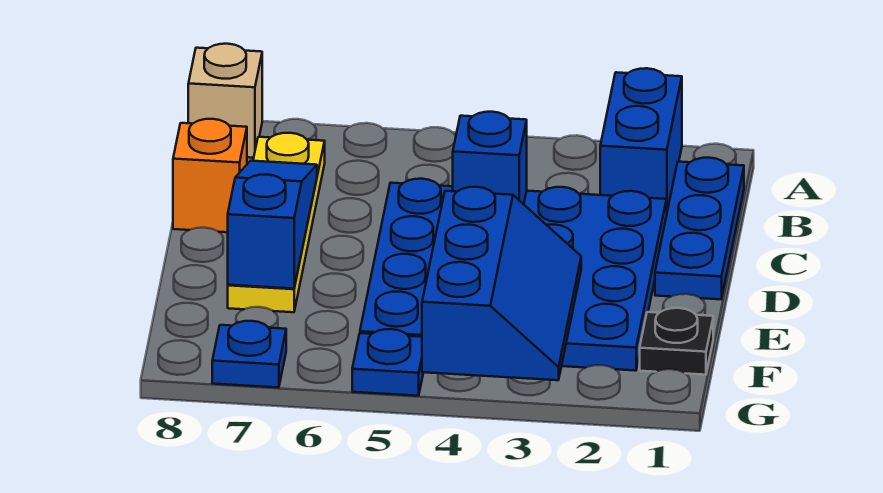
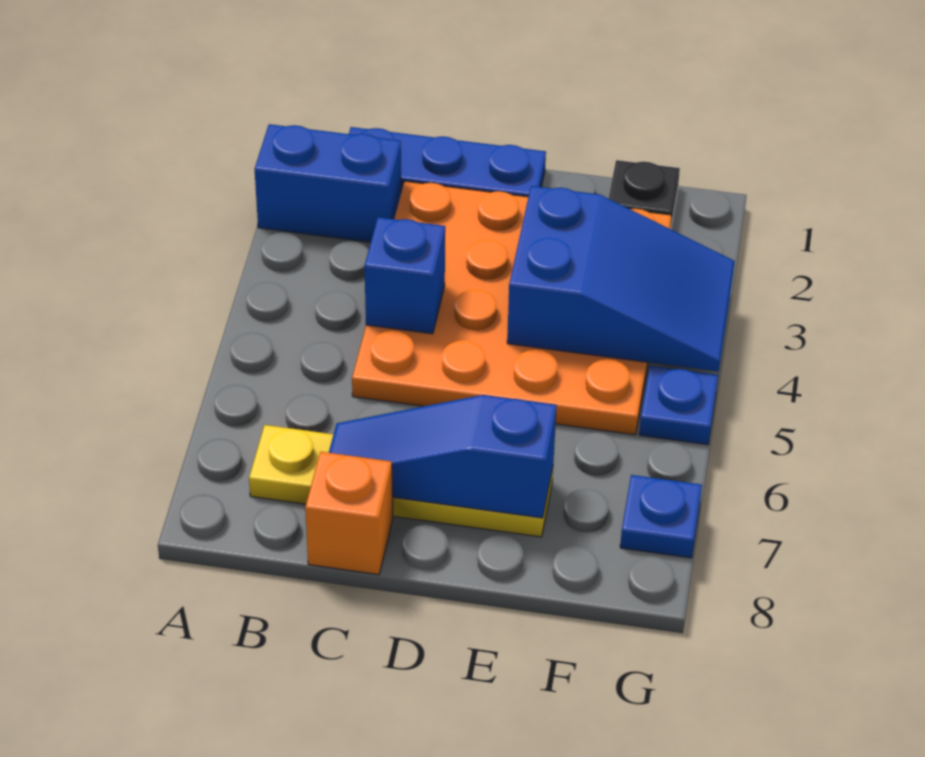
tan 1x1 brick [188,44,262,158] -> none
blue 4x4 plate [360,179,667,371] -> orange 4x4 plate [352,181,672,435]
blue 2x3 slope [422,187,581,380] -> blue 2x3 slope turned to [507,186,735,372]

